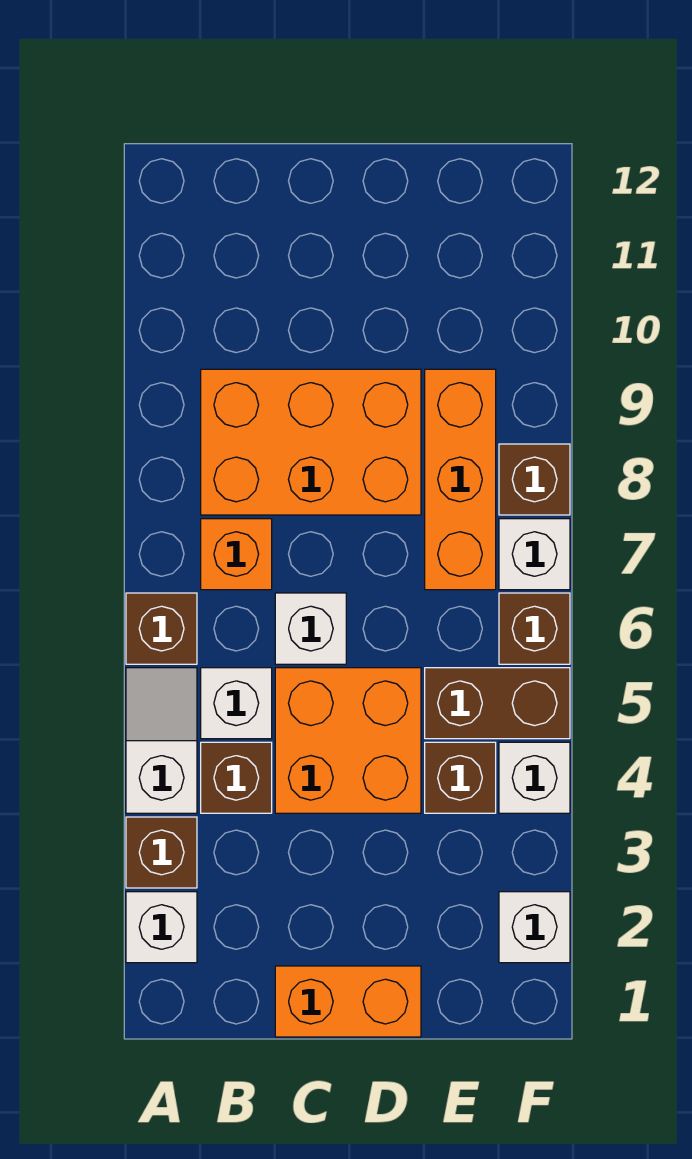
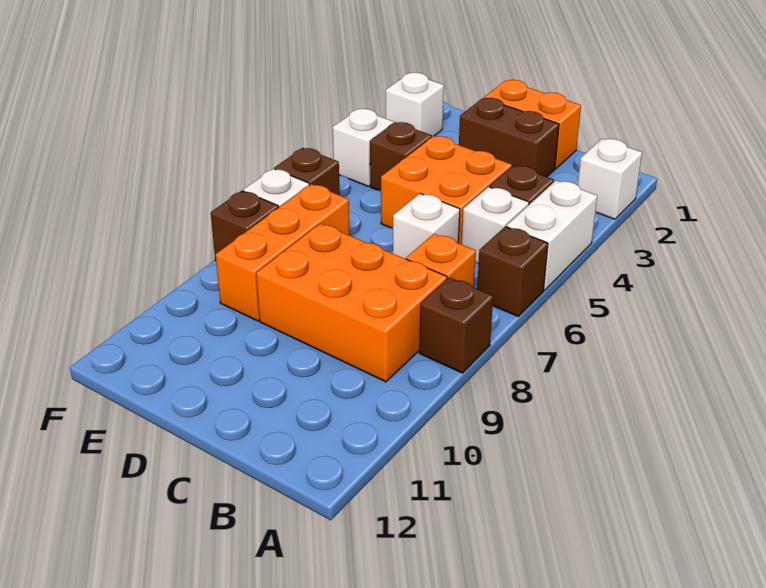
brown 1x1 brick [126,817,197,888] -> brown 1x1 brick moved to [419,277,493,373]
white 1x2 slope [126,668,197,813] -> white 1x2 brick [506,180,597,290]
brown 1x2 brick [425,668,570,739] -> brown 1x2 brick moved to [459,98,559,177]

